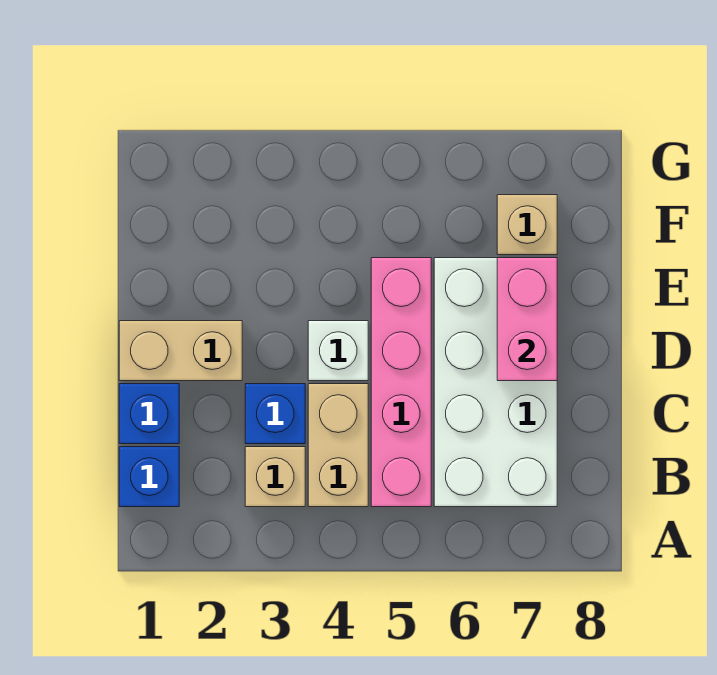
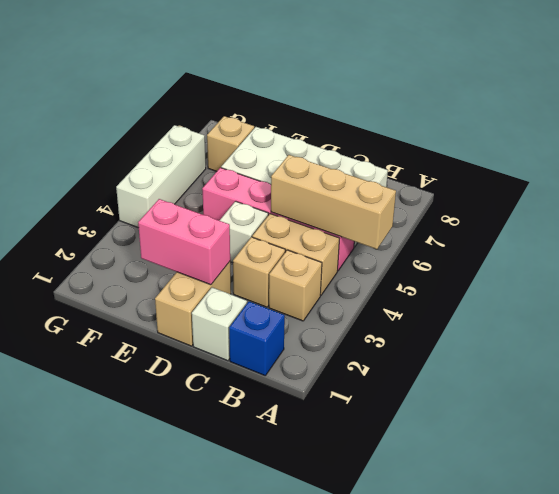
none -> tan 1x3 brick [271,155,396,249]
blue 1x1 brick [119,384,179,444] -> white 1x1 brick [192,287,247,361]
blue 1x1 brick [245,384,305,444] -> tan 1x1 brick [233,237,285,307]
pink 1x2 brick [497,258,557,381] -> pink 1x2 brick moved to [138,199,230,285]
none -> white 1x3 brick [116,125,206,228]

